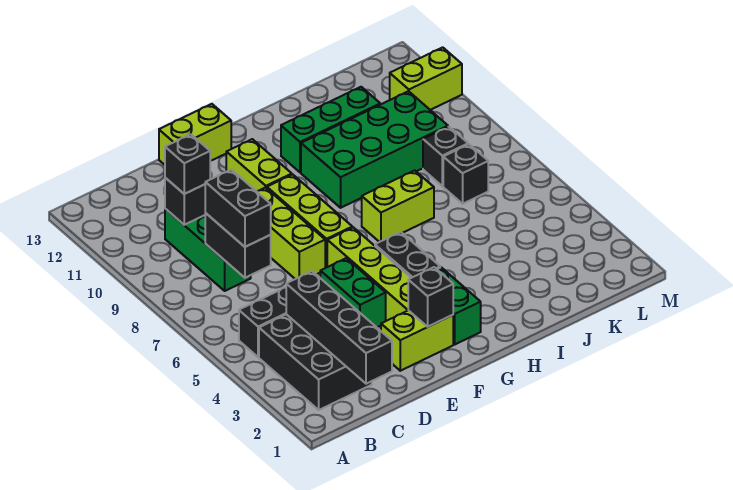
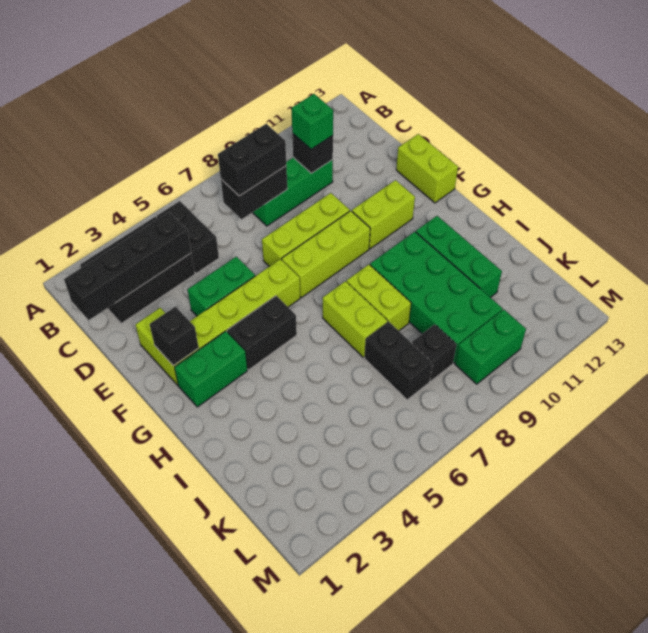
black 1x1 brick [165,134,210,194] -> green 1x1 brick [292,94,333,149]
black 1x1 brick [443,144,488,204] -> black 1x2 brick [364,321,433,400]
none -> green 1x2 brick [455,309,526,384]
lime 1x2 brick [390,47,462,110] -> lime 1x2 brick moved to [347,265,411,331]

